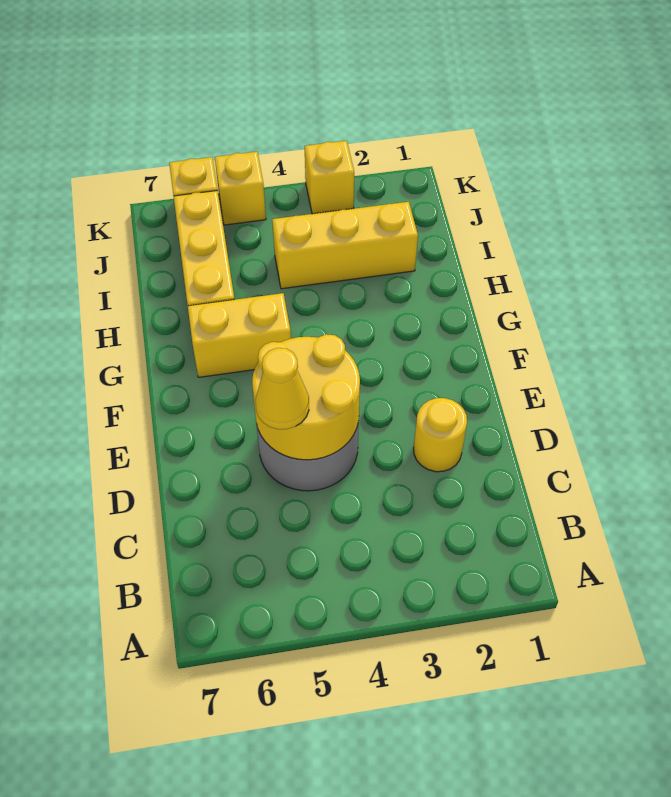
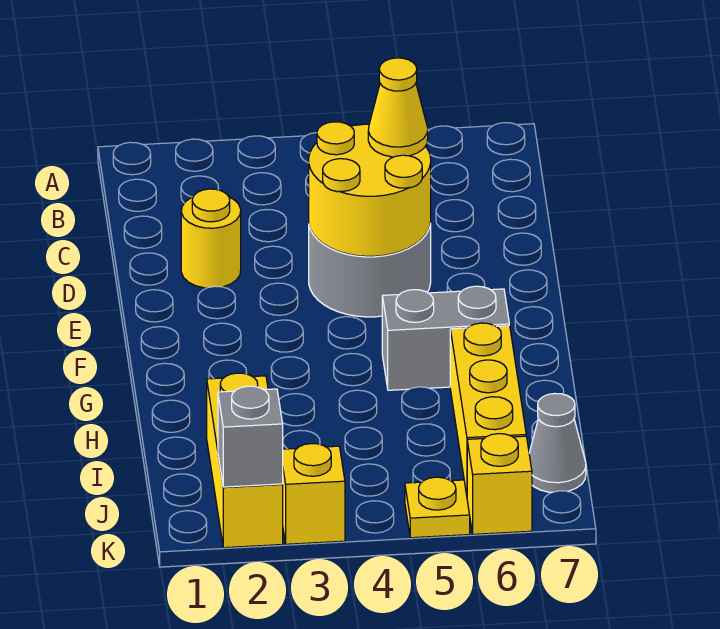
yellow 1x2 brick [188,293,291,377] -> grey 1x2 brick [382,286,509,390]
yellow 1x3 brick [272,202,418,289] -> yellow 1x3 brick turned to [207,373,283,548]
none -> grey 1x1 cone [529,393,586,492]
none -> grey 1x1 brick [218,386,283,487]
yellow 1x1 brick [215,152,266,225] -> yellow 1x1 plate [405,477,470,538]

